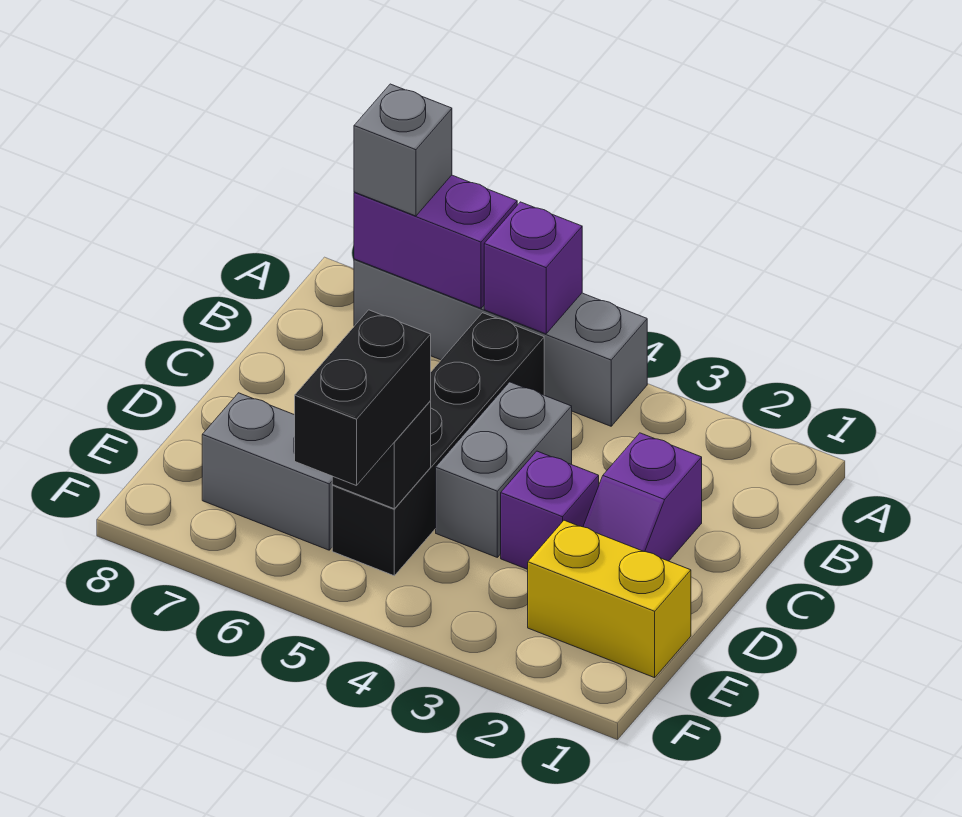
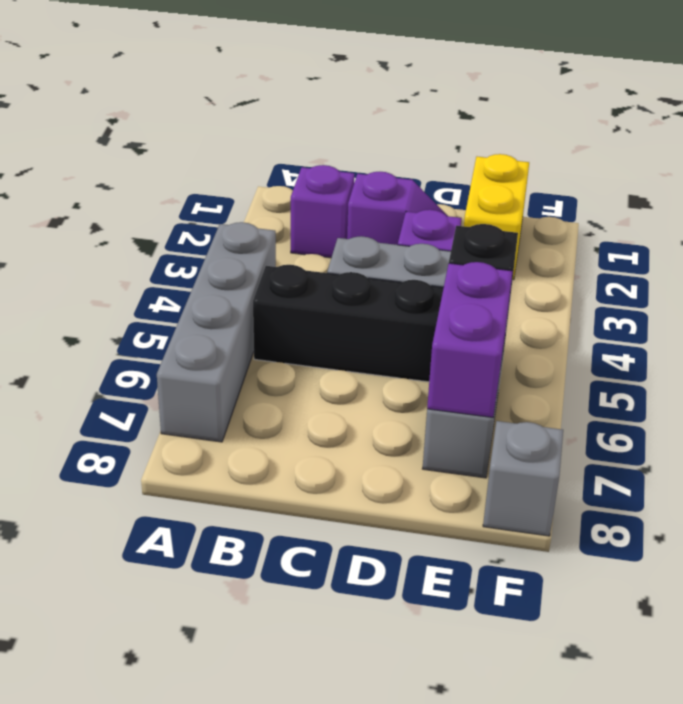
purple 1x1 brick [484,202,582,334] -> purple 1x1 brick moved to [291,165,355,258]
purple 1x2 brick [354,175,517,308] -> purple 1x2 brick moved to [427,262,513,417]
grey 1x1 brick [354,84,452,216] -> grey 1x1 brick moved to [483,421,563,536]
black 1x2 brick [295,310,431,486] -> none

